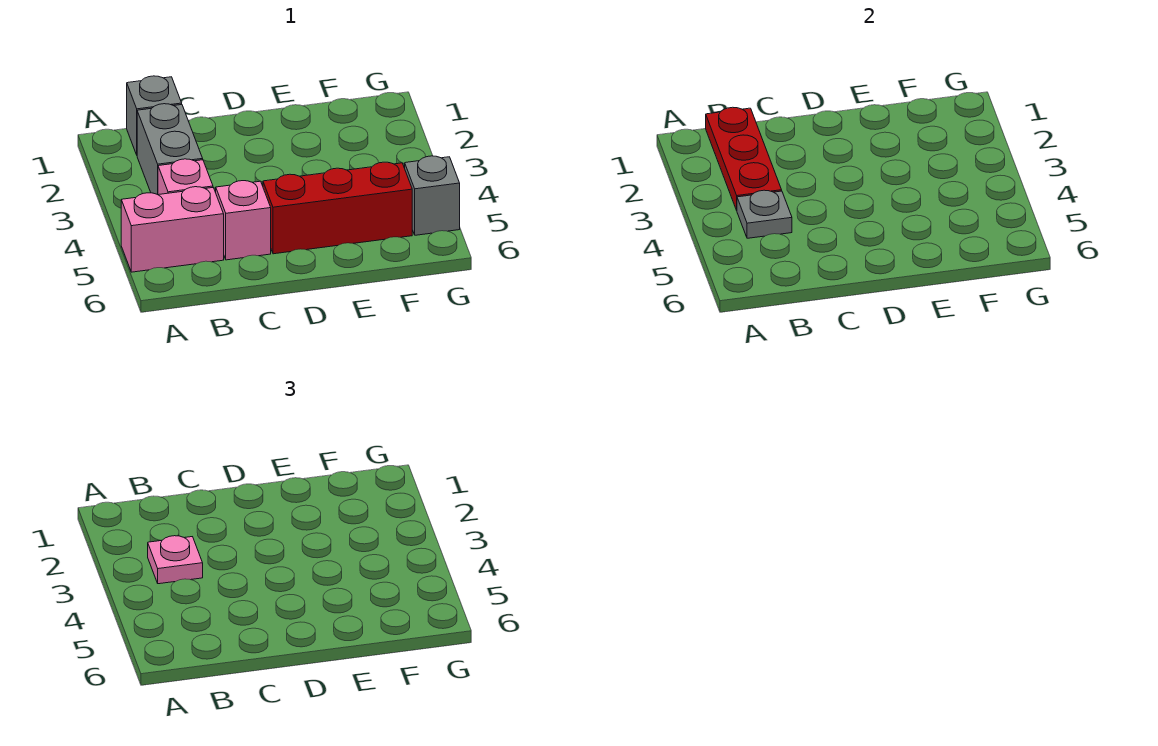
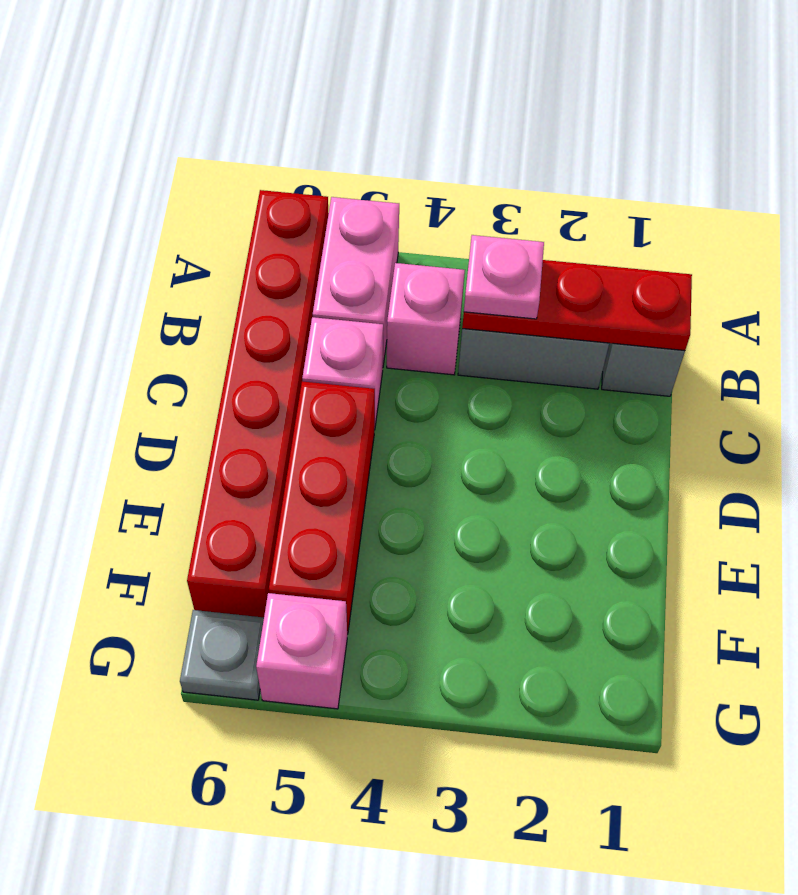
none -> red 1x6 brick [187,190,329,617]
grey 1x1 plate [737,190,792,238] -> grey 1x1 plate moved to [180,610,264,700]
grey 1x1 brick [405,156,460,235] -> pink 1x1 brick [256,593,347,709]

